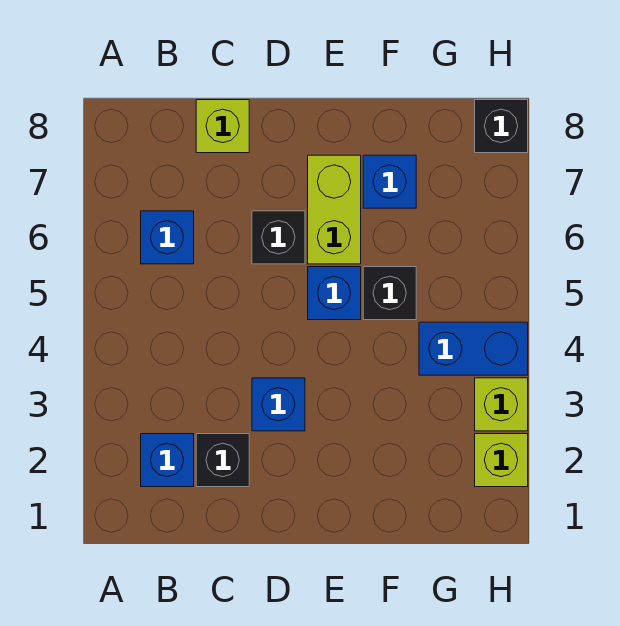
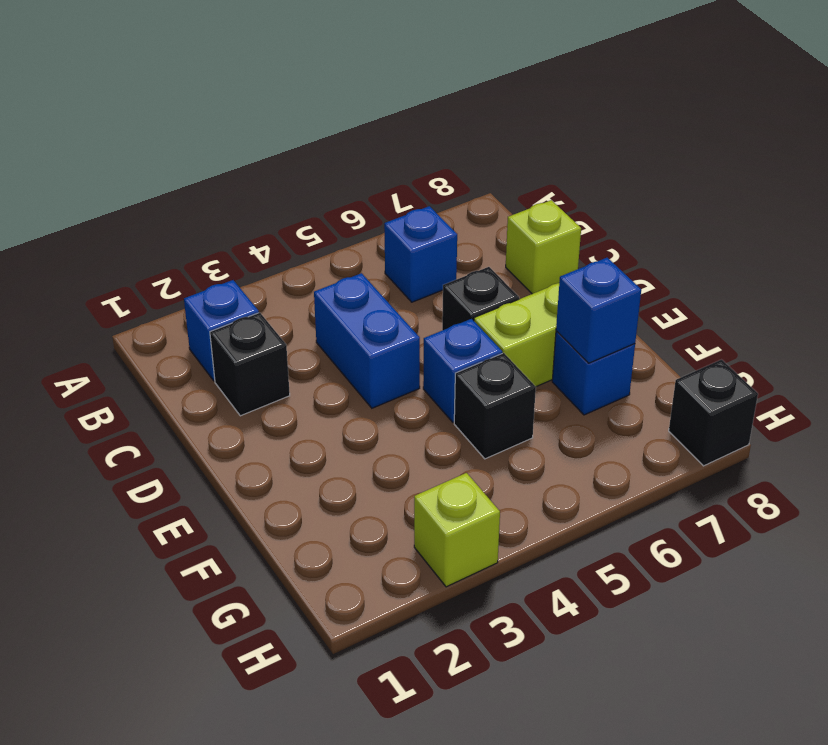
blue 1x1 brick [252,378,305,431] -> blue 1x1 brick moved to [556,258,641,363]
blue 1x2 brick [419,322,528,375] -> blue 1x2 brick moved to [314,273,420,408]
lime 1x1 brick [475,434,528,487] -> none

